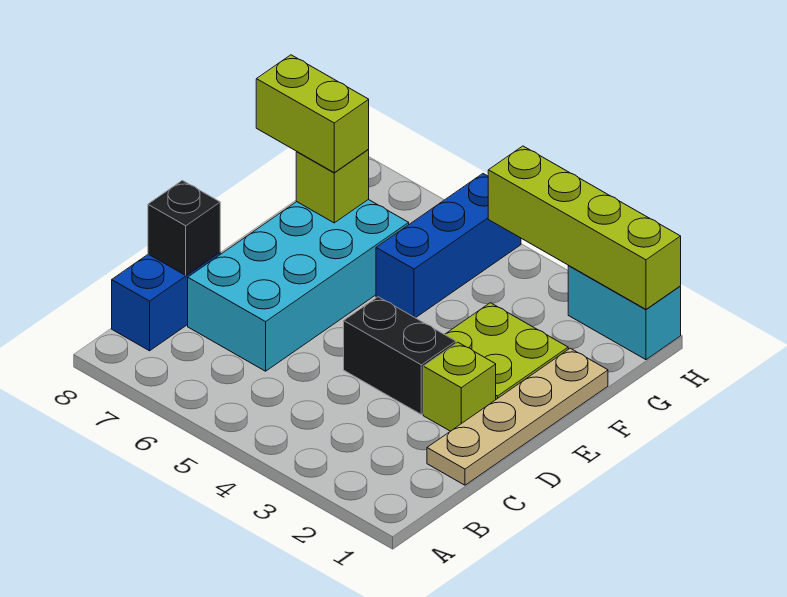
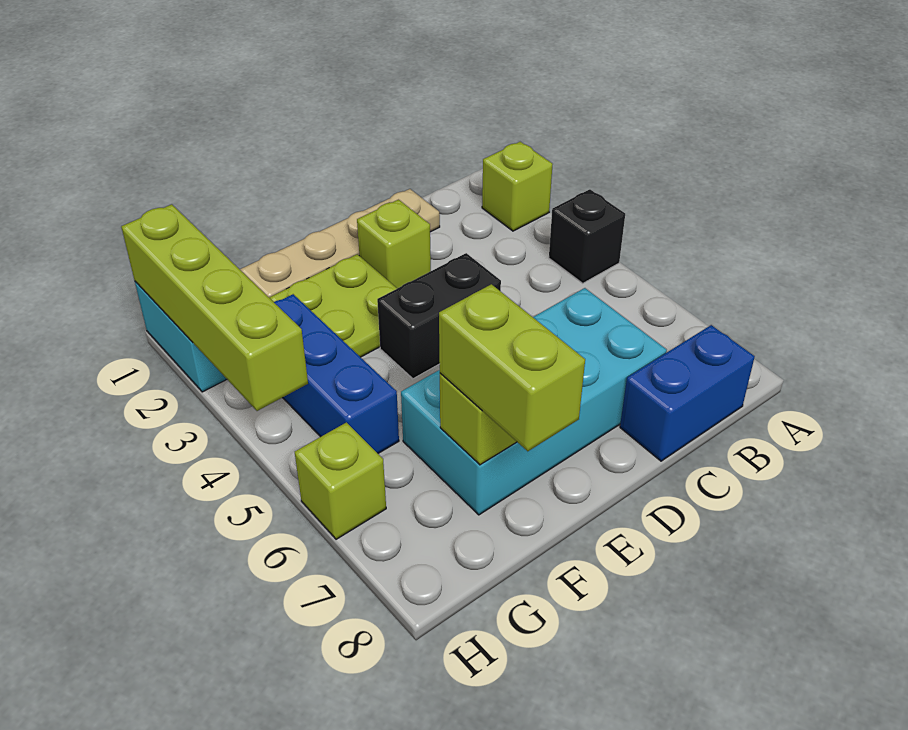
none -> lime 1x1 brick [482,142,553,231]
black 1x1 brick [148,180,220,275] -> black 1x1 brick moved to [549,189,625,283]
black 1x2 brick [344,297,456,414] -> black 1x2 brick turned to [377,253,501,379]
blue 1x3 brick [376,174,521,318] -> blue 1x3 brick turned to [274,294,399,453]
none -> lime 1x1 brick [295,422,386,539]

